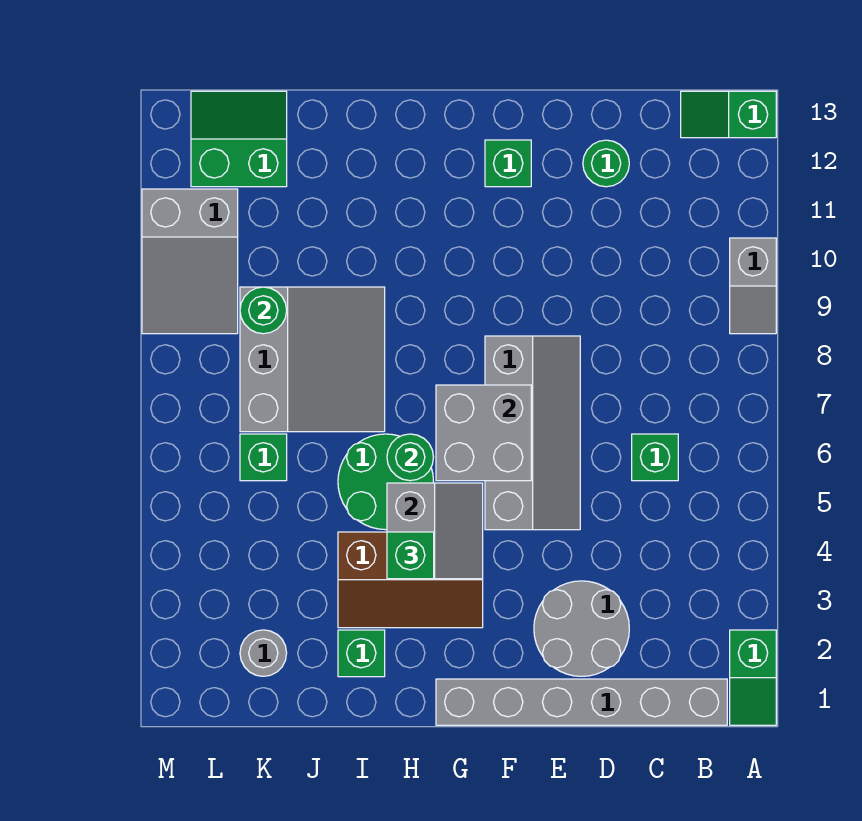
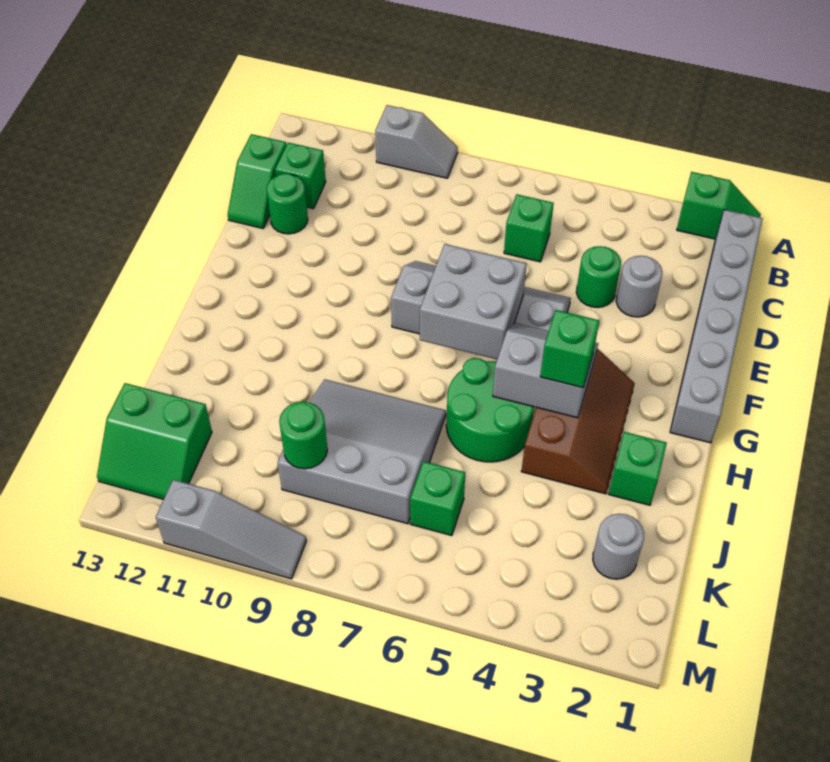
green 1x2 slope [681,91,776,138] -> green 1x2 slope moved to [228,134,287,228]
grey 2x2 round brick [534,581,629,676] -> grey 1x1 round brick [616,256,662,317]
green 1x1 brick [485,140,531,187] -> green 1x1 brick moved to [275,143,326,209]
green 1x1 round brick [387,434,434,481] -> green 1x1 round brick moved to [576,246,621,308]
green 2x2 slope [191,91,287,187] -> green 2x2 slope turned to [97,383,212,499]
grey 2x3 slope [142,189,238,334] -> grey 1x3 slope [156,480,306,579]

